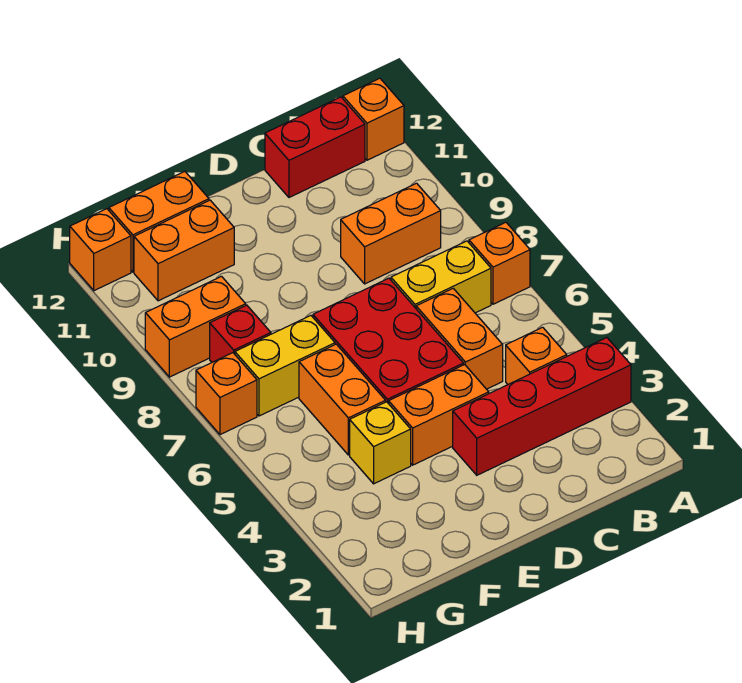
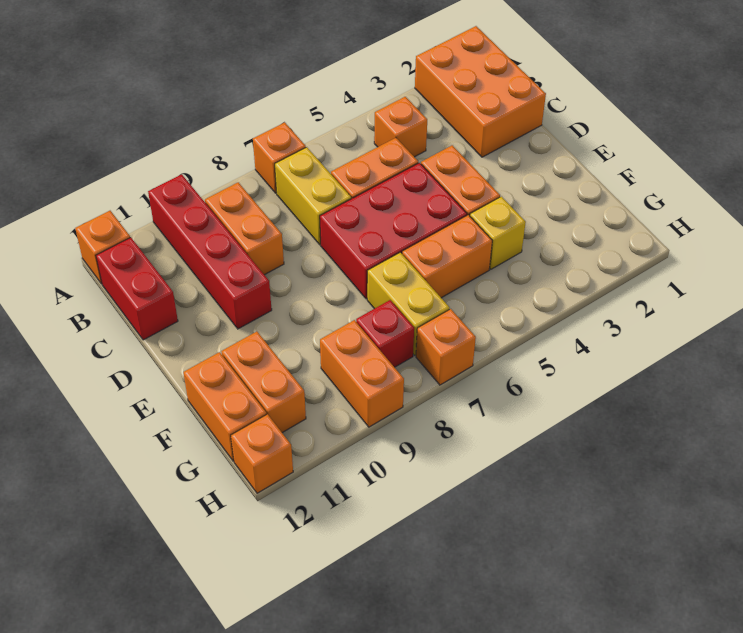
none -> orange 2x3 brick [415,26,546,157]
red 1x4 brick [453,338,631,475] -> red 1x4 brick moved to [148,174,272,329]

